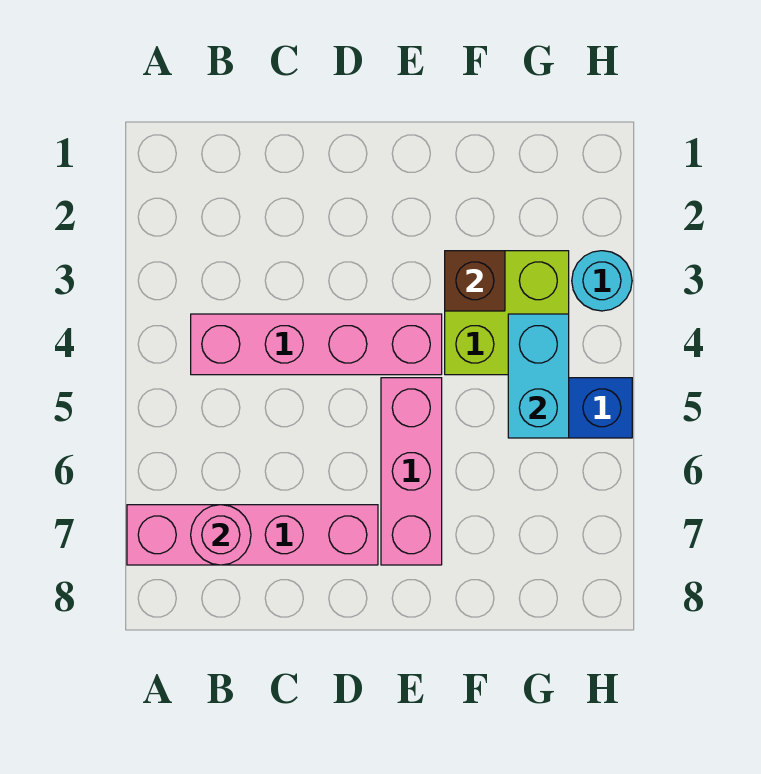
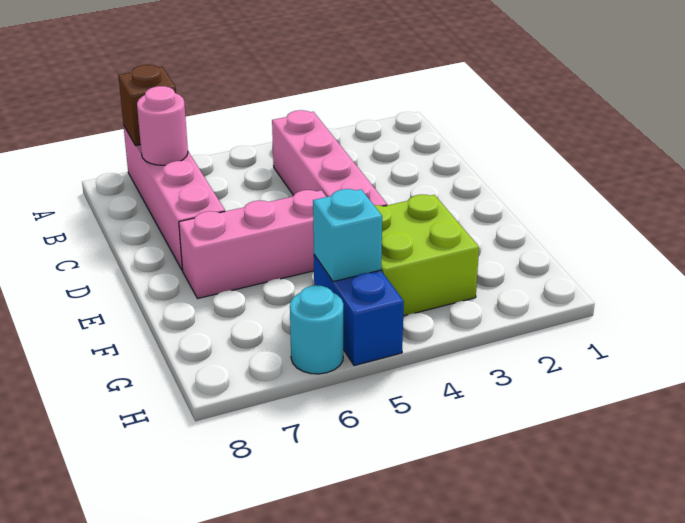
brown 1x1 brick [445,251,505,311] -> brown 1x1 brick moved to [118,65,176,146]
cyan 1x2 brick [508,314,569,438] -> cyan 1x1 brick [313,189,382,282]
cyan 1x1 round brick [572,251,632,311] -> cyan 1x1 round brick moved to [290,285,343,374]

